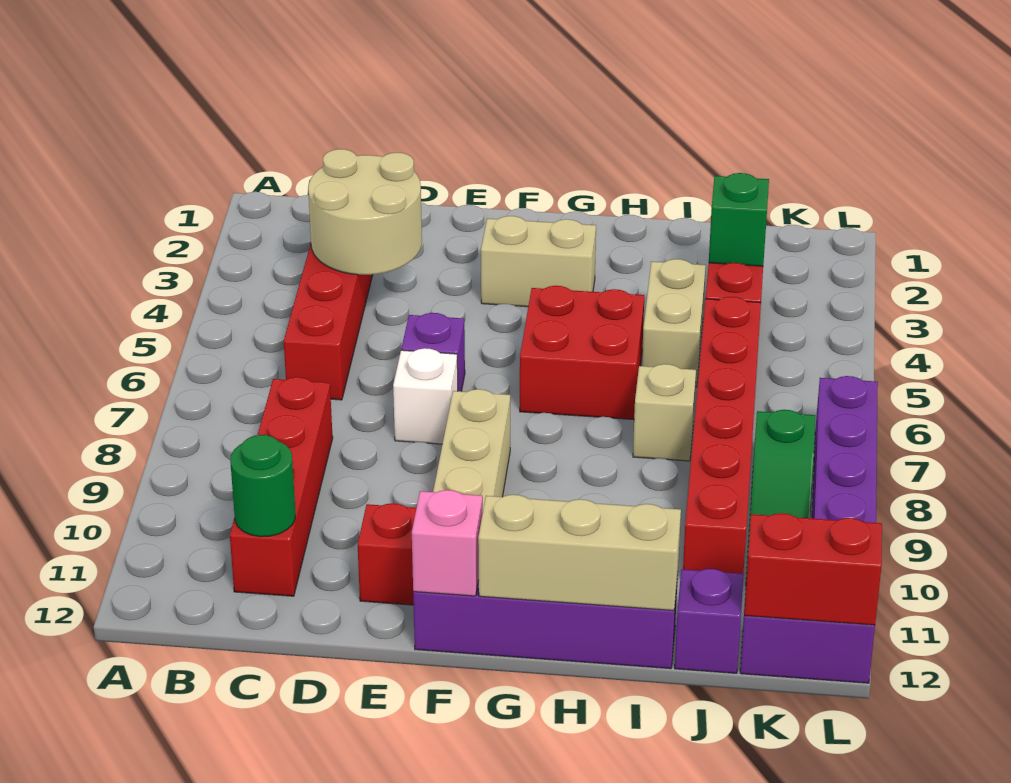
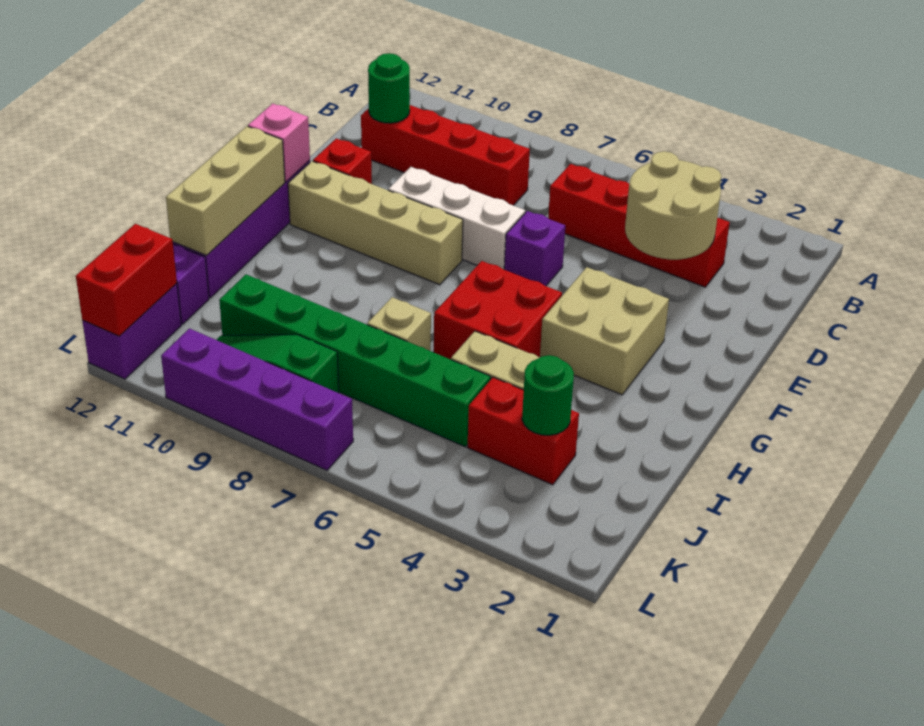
white 1x1 brick [393,348,458,444] -> white 1x3 brick [388,167,525,269]
tan 1x2 brick [481,216,596,307] -> tan 2x2 brick [540,267,669,395]
green 1x1 brick [709,173,769,266] -> green 1x1 round brick [522,355,574,435]
red 1x6 brick [683,297,761,574] -> green 1x6 brick [219,275,491,447]

